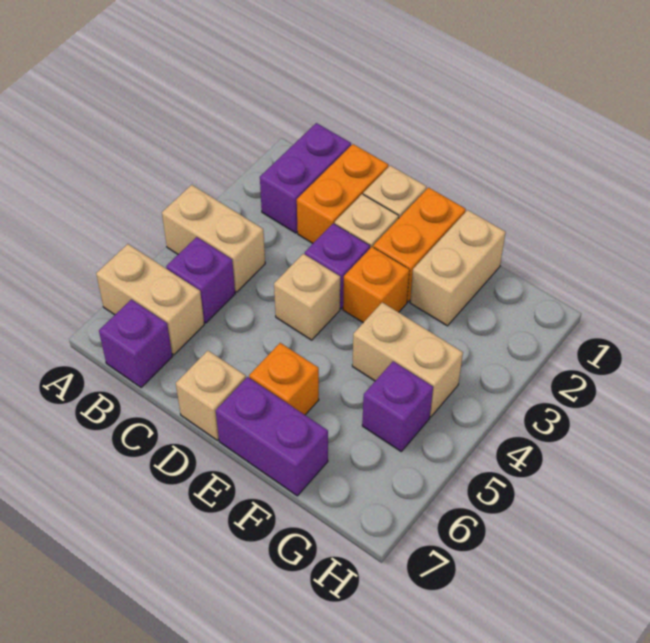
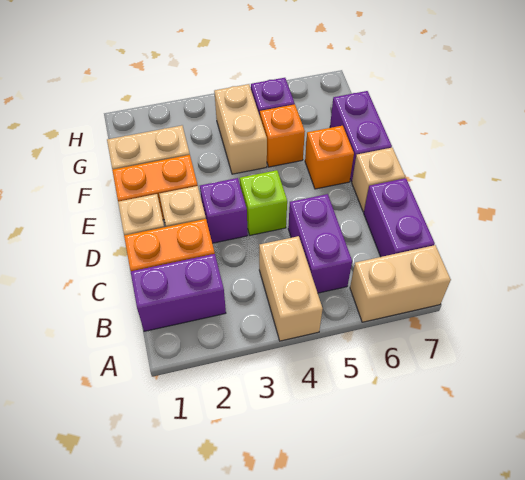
tan 1x2 brick [96,244,204,355] -> tan 1x2 brick turned to [350,245,451,322]
purple 1x1 brick [166,237,235,323] -> purple 1x2 brick [288,194,352,293]
purple 1x1 brick [99,299,172,388] -> purple 1x2 brick [364,178,435,257]
tan 1x1 brick [274,254,340,340] -> lime 1x1 brick [240,170,287,235]
orange 1x1 brick [343,247,410,322] -> orange 1x1 brick moved to [260,104,305,167]

